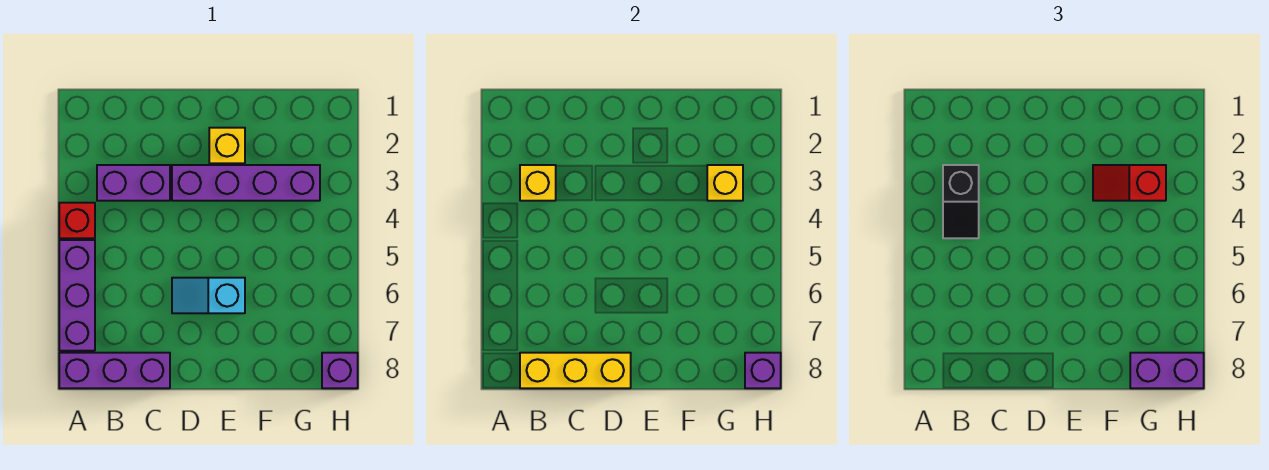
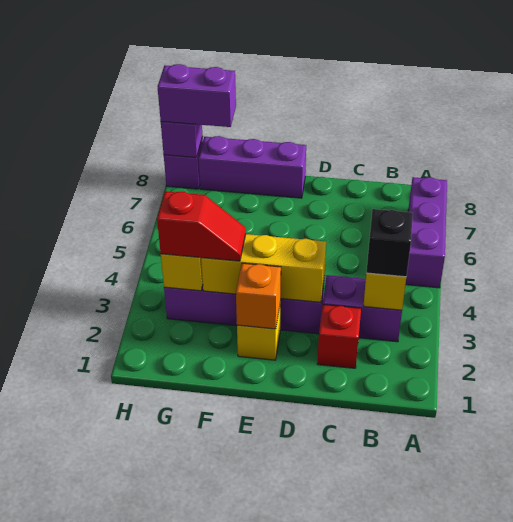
red 1x1 brick [59,203,95,238] -> red 1x1 brick moved to [317,304,361,368]
purple 1x3 brick [59,353,170,388] -> purple 1x3 brick moved to [198,136,306,198]
yellow 1x3 brick [520,353,631,388] -> yellow 1x3 brick moved to [201,234,326,302]
cyan 1x2 slope [172,278,245,313] -> none
none -> orange 1x1 brick [236,263,281,329]

